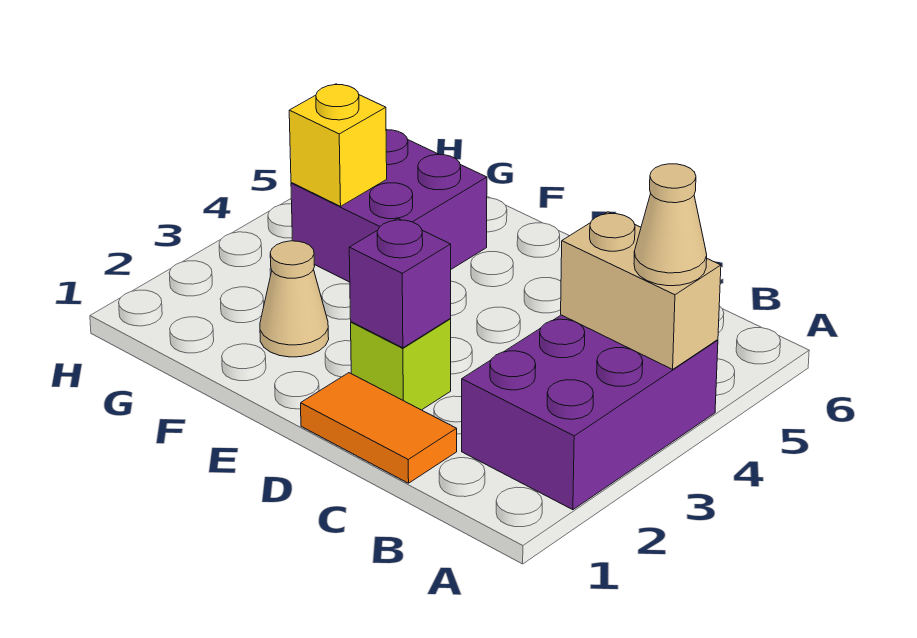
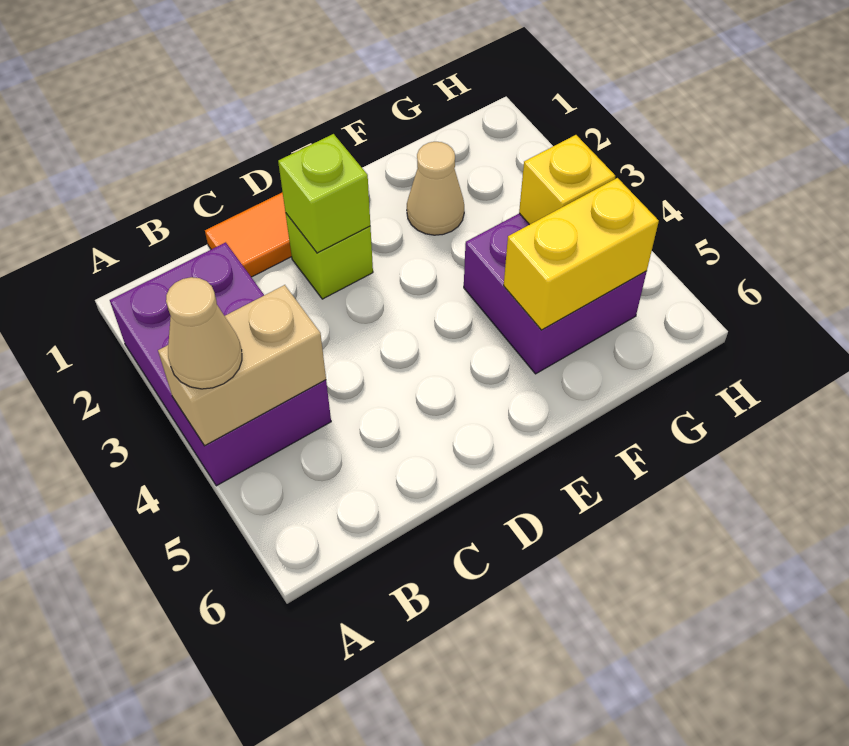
purple 1x1 brick [349,218,451,348] -> lime 1x1 brick [278,134,370,253]
none -> yellow 1x2 brick [504,178,659,330]

